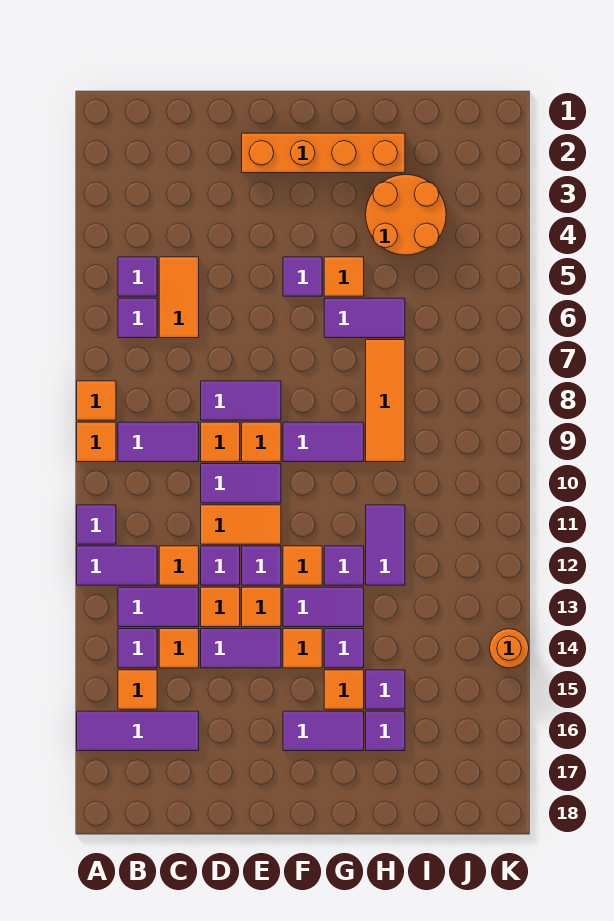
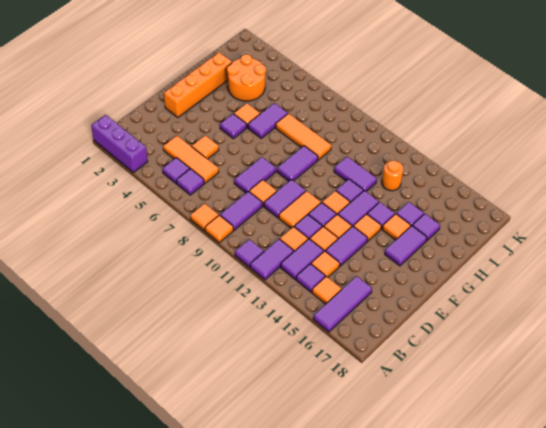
none -> purple 1x3 brick [91,115,148,172]
orange 1x2 tile [159,257,199,338] -> orange 1x3 tile [163,136,219,183]
orange 1x1 tile [242,422,281,462] -> orange 1x1 tile moved to [192,135,219,159]
orange 1x1 round brick [490,629,529,668] -> orange 1x1 round brick moved to [382,161,403,191]

